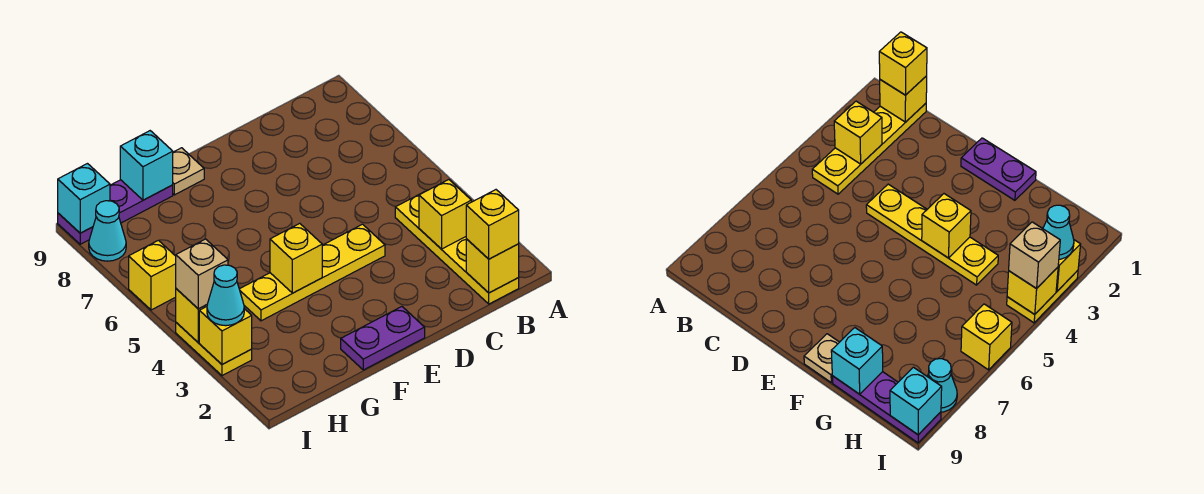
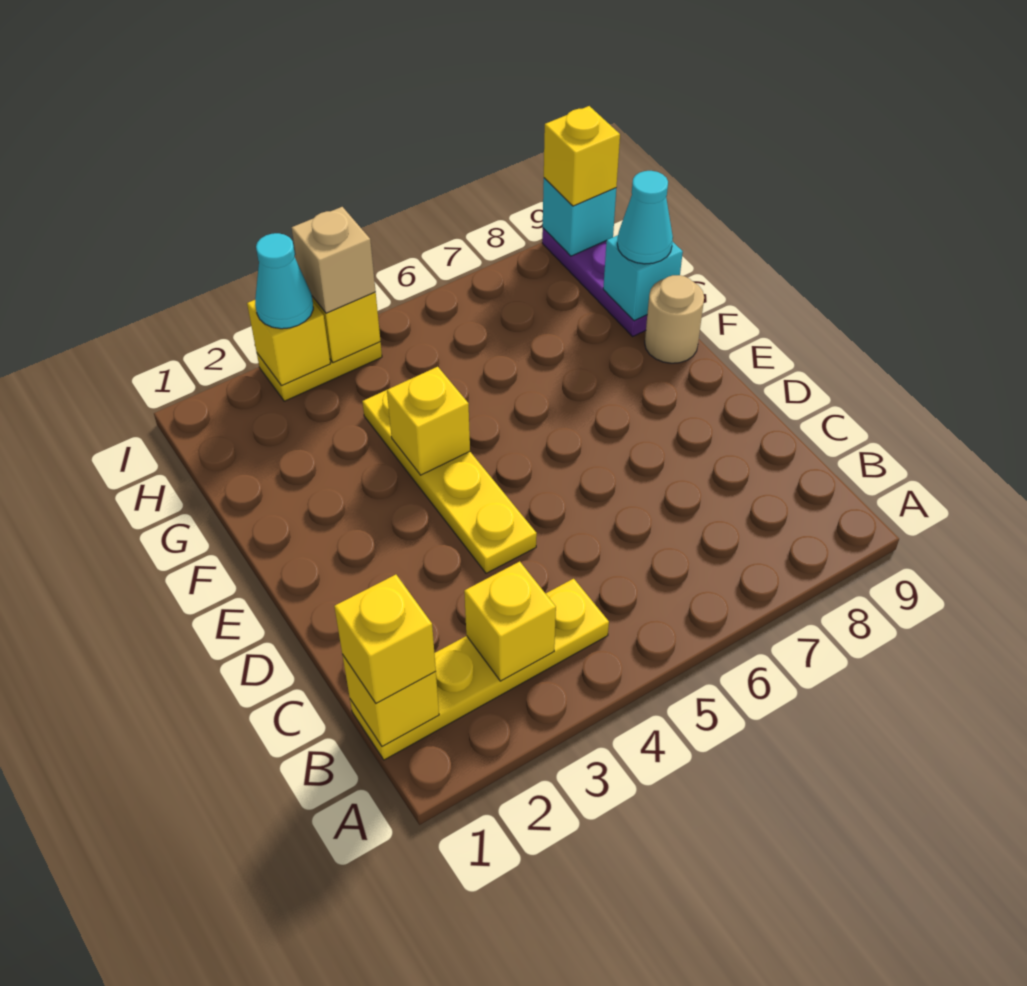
purple 1x2 plate [341,307,425,370] -> none
tan 1x1 plate [173,148,204,195] -> tan 1x1 round brick [645,275,704,363]
yellow 1x1 brick [129,240,176,310] -> yellow 1x1 brick moved to [544,106,620,206]
cyan 1x1 cone [89,201,126,261] -> cyan 1x1 cone moved to [617,171,673,264]

